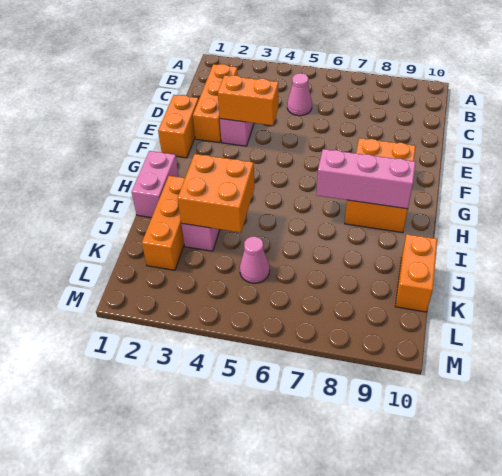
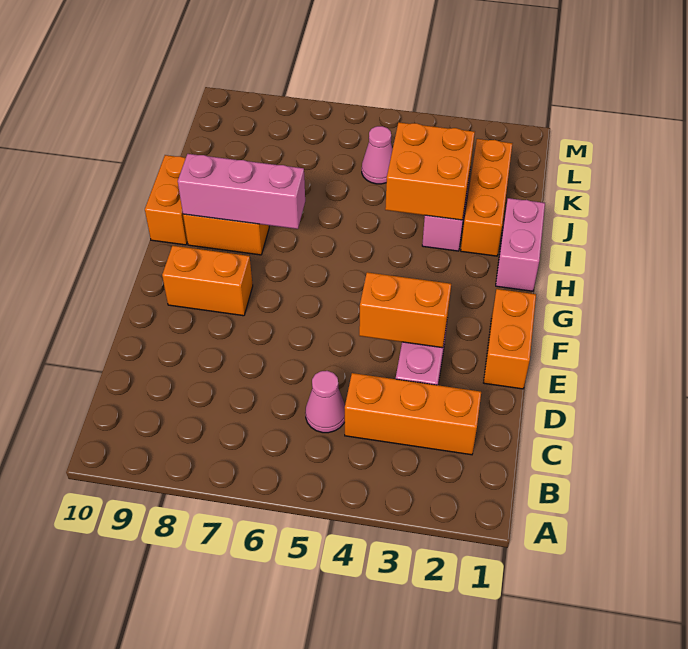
orange 1x3 brick [193,64,238,143] -> orange 1x3 brick turned to [345,373,481,455]
orange 1x2 brick [395,234,437,312] -> orange 1x2 brick moved to [145,155,187,245]

